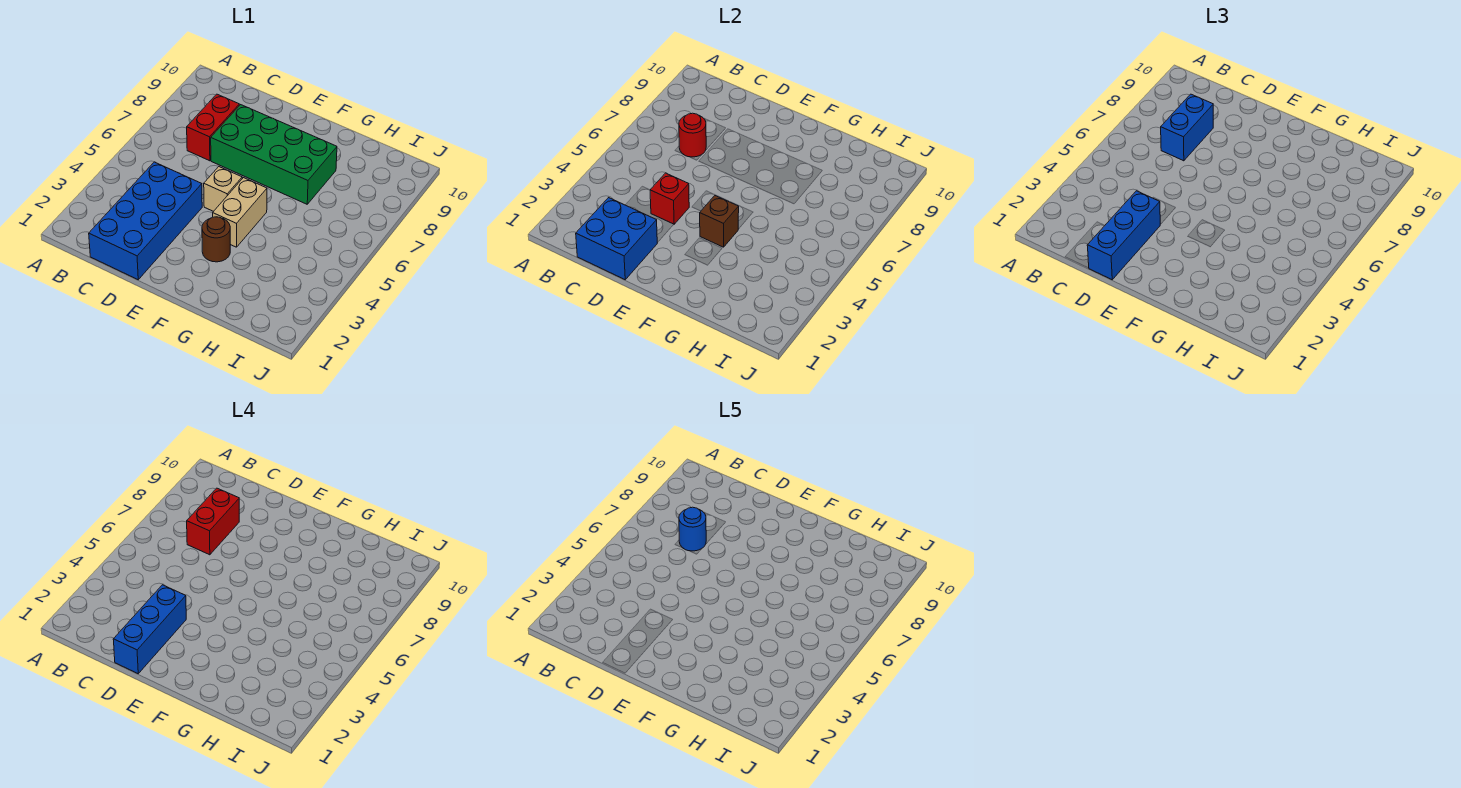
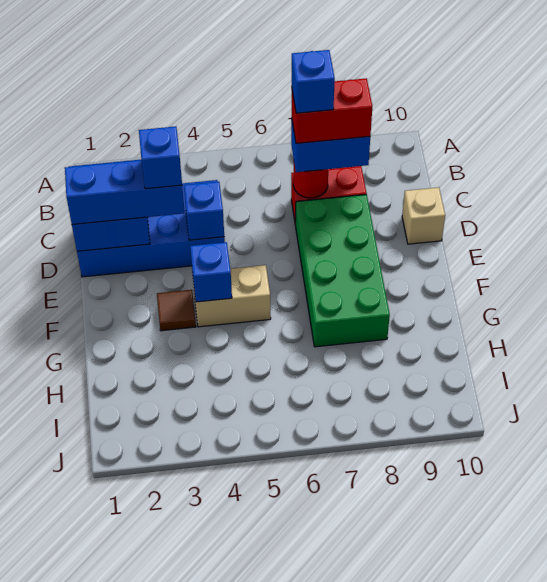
blue 1x1 round brick [679,507,706,551] -> blue 1x1 brick [292,50,335,113]
blue 1x3 brick [113,585,186,674] -> blue 1x1 brick [139,127,182,189]
red 1x1 brick [650,173,689,224] -> blue 1x1 brick [184,182,224,240]
tan 1x1 brick [204,167,242,212] -> tan 1x1 brick moved to [402,187,445,244]
brown 1x1 round brick [202,217,230,262] -> brown 1x1 tile [157,290,196,331]
brown 1x1 brick [700,196,739,247] -> blue 1x1 brick [190,242,232,302]

